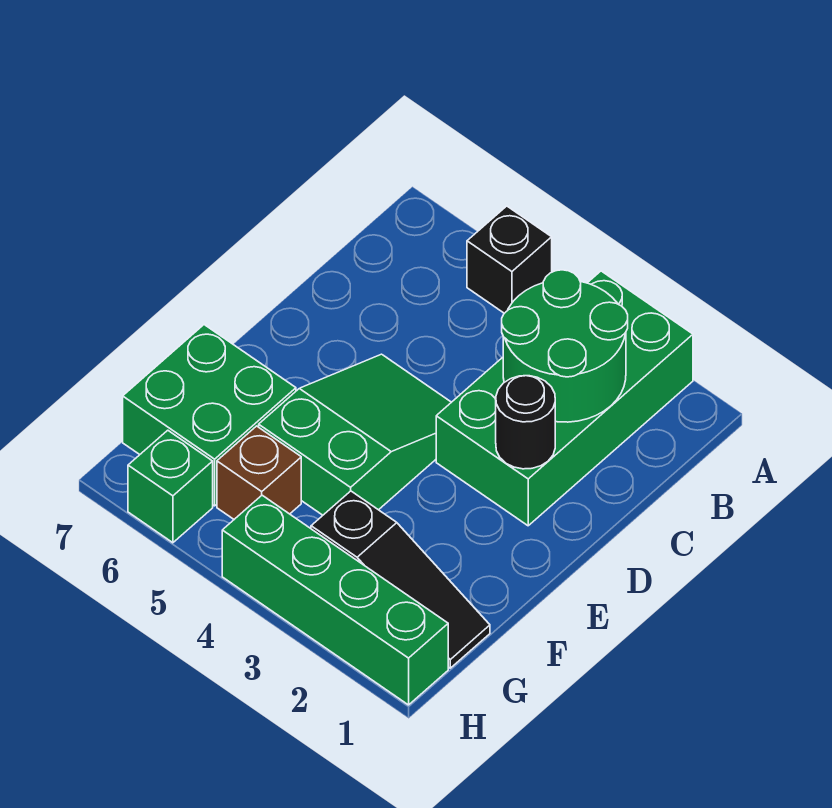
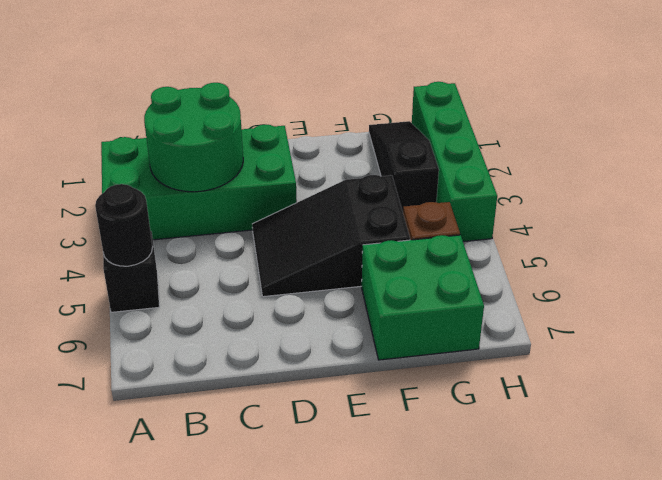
black 1x1 round brick [496,376,555,469] -> black 1x1 round brick moved to [95,184,153,266]
green 2x3 slope [259,354,451,515] -> black 2x3 slope [252,175,410,297]
green 1x1 brick [128,430,213,543] -> none

